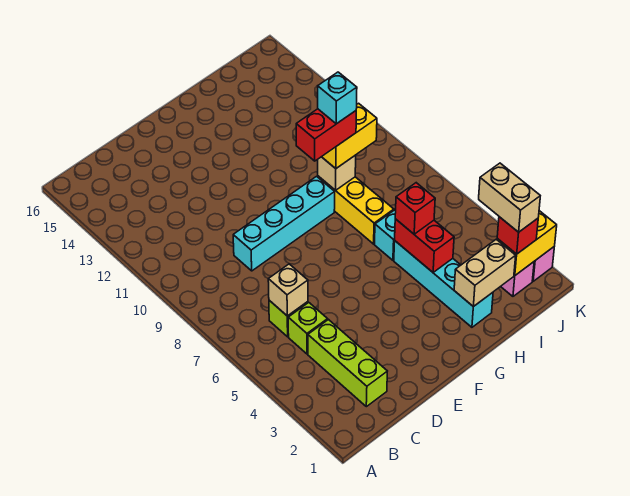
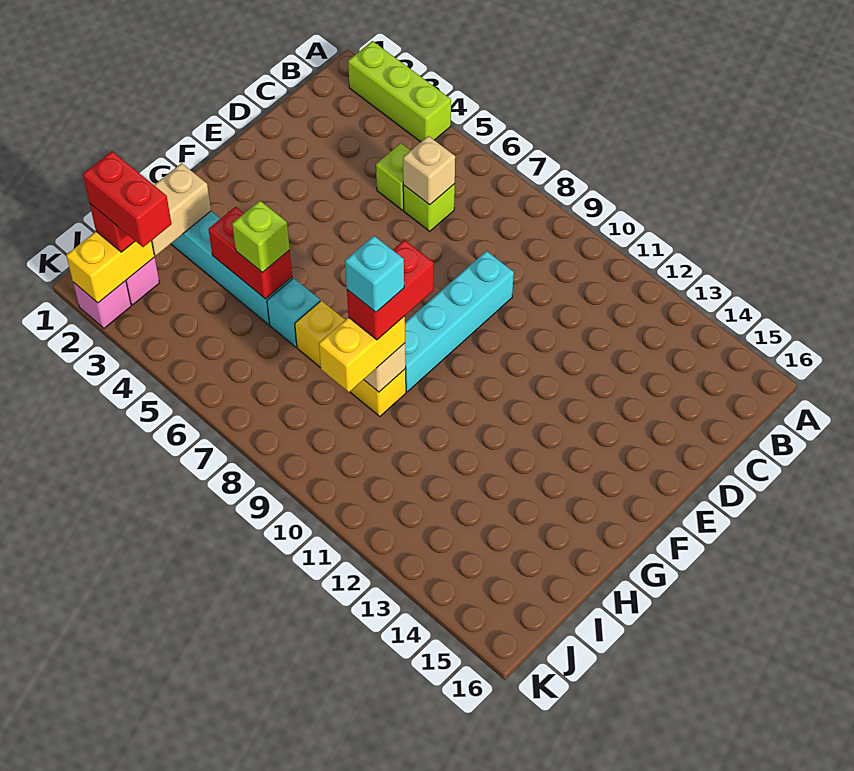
lime 1x3 brick [308,320,387,407] -> lime 1x3 brick moved to [348,41,451,142]
red 1x1 brick [395,183,435,234] -> lime 1x1 brick [232,201,290,273]
tan 1x2 brick [479,163,540,232] -> red 1x2 brick [83,151,172,247]

